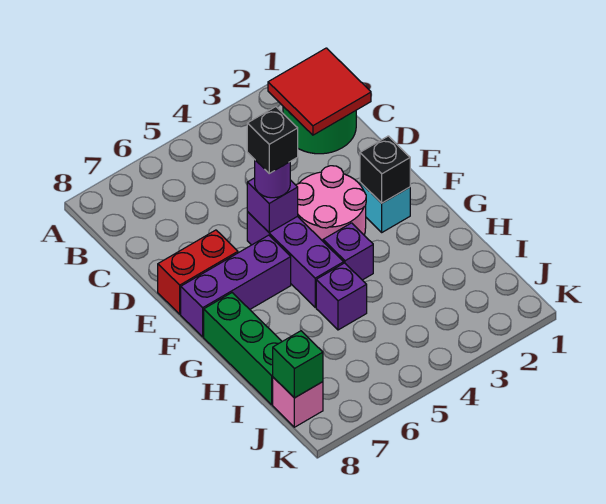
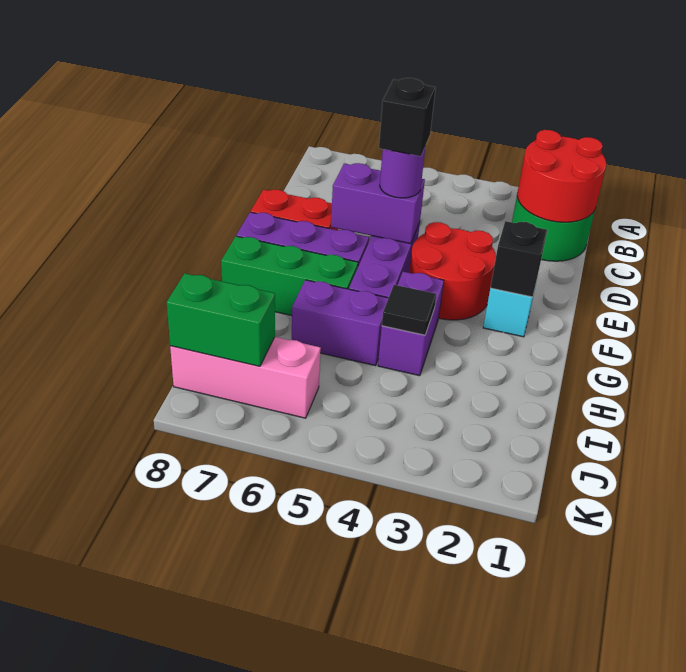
red 2x2 tile [268,48,371,135] -> red 2x2 round brick [517,130,606,222]
pink 2x2 round brick [296,166,366,241] -> red 2x2 round brick [409,222,496,320]
purple 1x1 brick [247,178,298,232] -> purple 1x2 brick [331,163,425,244]
purple 1x1 brick [323,223,373,280] -> purple 1x2 brick [378,272,444,376]
green 1x3 brick [204,293,282,405] -> green 1x3 brick turned to [221,236,358,316]
none -> black 1x1 tile [382,285,436,335]
purple 1x1 brick [316,263,367,330] -> purple 1x2 brick [292,280,388,366]
pink 1x1 brick [273,377,323,427] -> pink 1x3 brick [170,337,321,418]
green 1x1 brick [273,331,323,398] -> green 1x2 brick [167,273,275,366]

